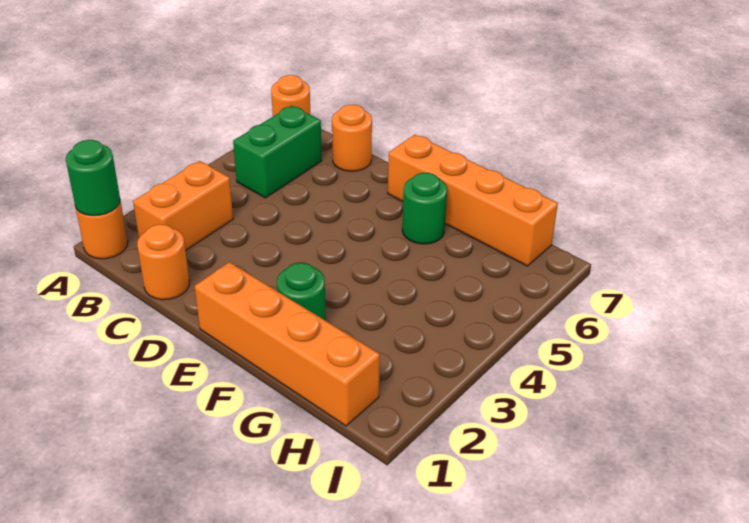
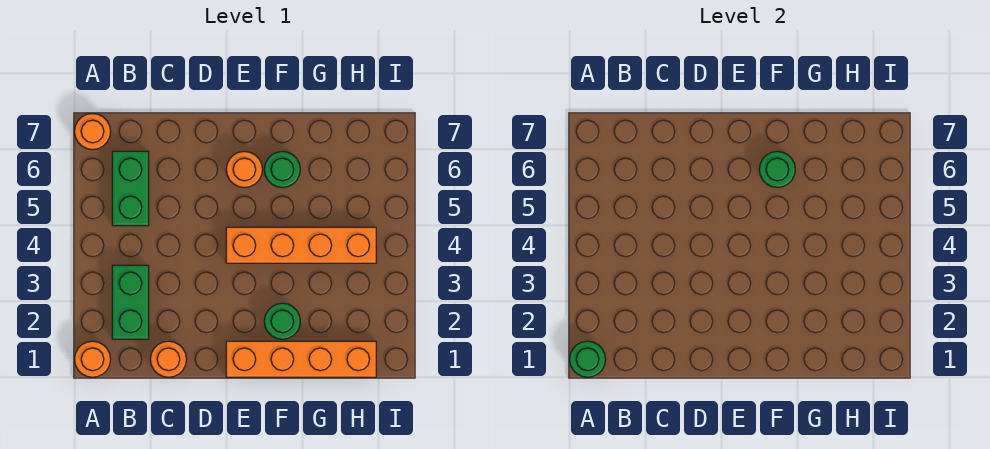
orange 1x2 brick [133,161,233,251] -> green 1x2 brick [112,265,149,339]
orange 1x1 round brick [332,105,372,171] -> orange 1x1 round brick moved to [226,151,262,188]
orange 1x4 brick [388,135,558,266] -> orange 1x4 brick moved to [226,227,376,263]
none -> green 1x1 round brick [759,151,795,188]

